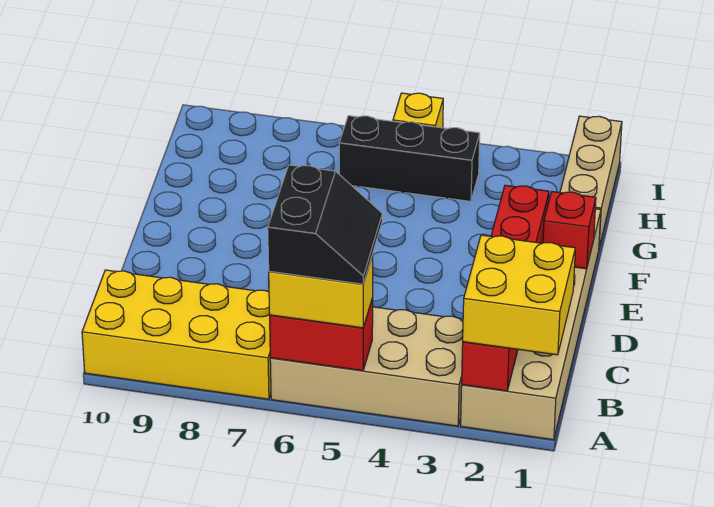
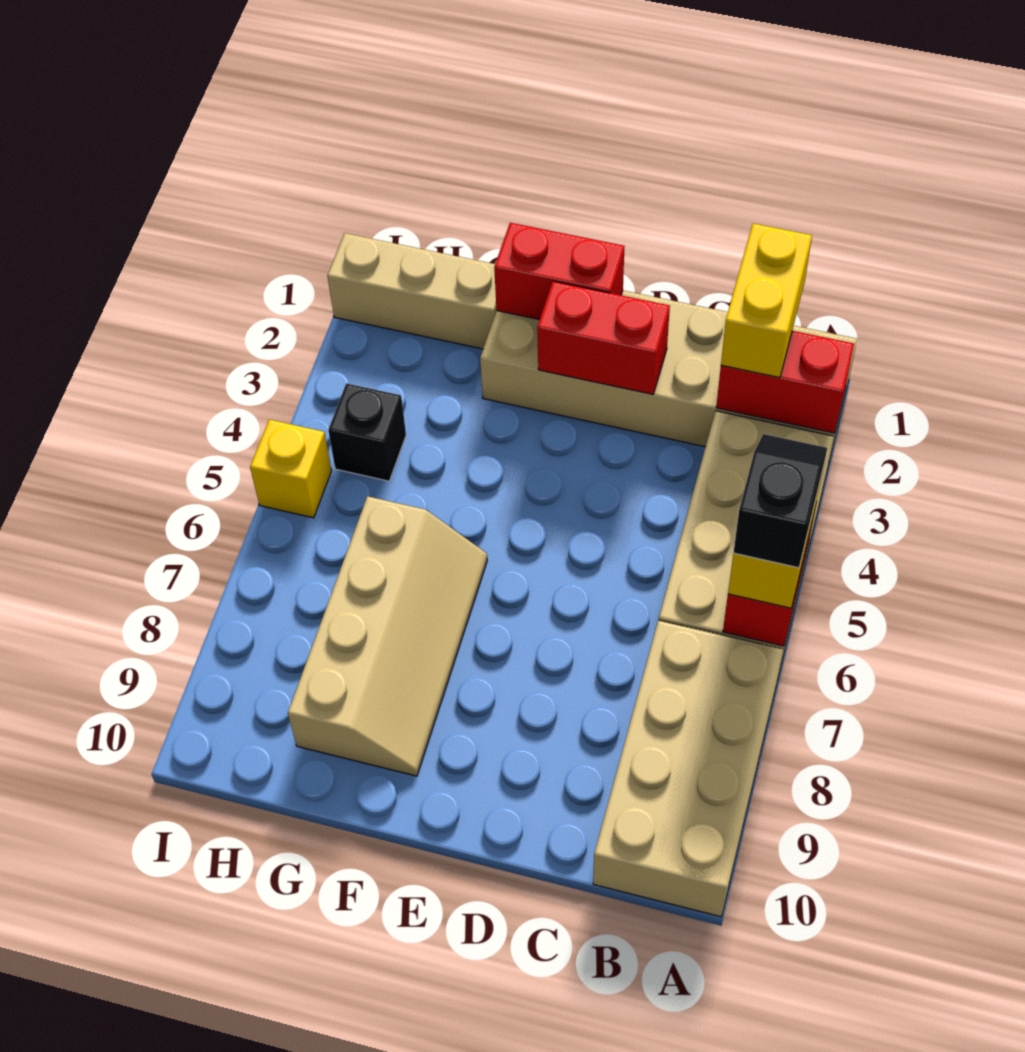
yellow 2x2 brick [463,235,575,355] -> yellow 1x2 brick [721,224,812,378]
black 2x2 slope [268,165,382,284] -> black 1x2 slope [733,434,827,568]
yellow 2x4 brick [82,270,271,399] -> tan 2x4 brick [593,620,783,917]
red 1x1 brick [543,192,596,269] -> red 1x2 brick [494,223,624,320]
none -> tan 2x4 slope [288,496,487,776]
black 1x3 brick [339,116,480,201] -> black 1x1 brick [328,383,406,481]

